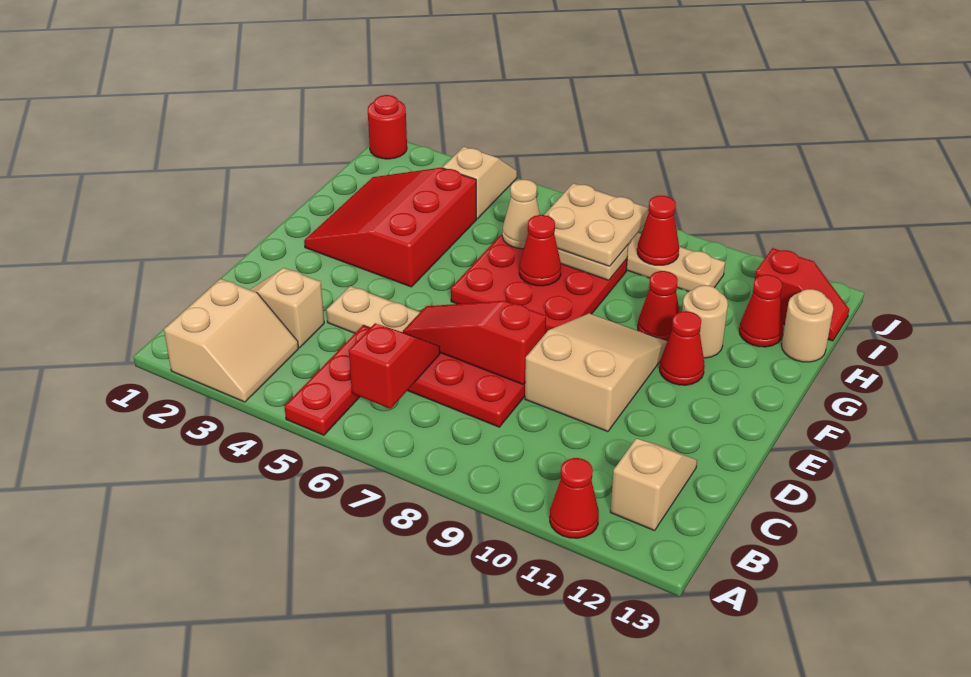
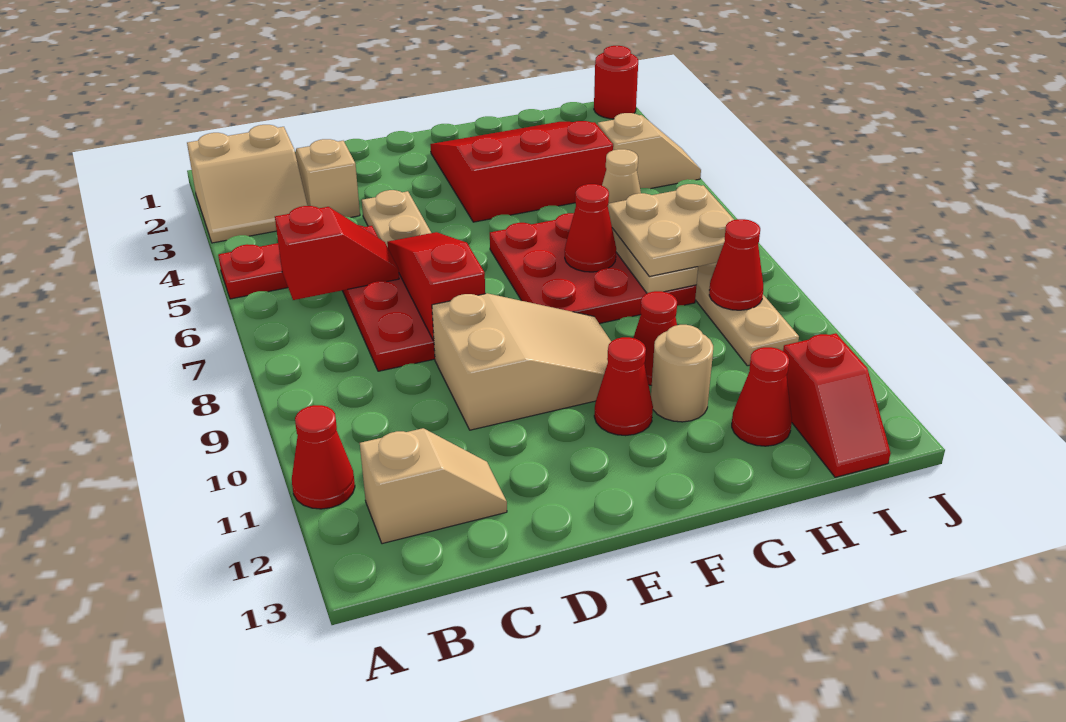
tan 1x1 round brick [782,289,833,362] -> none

